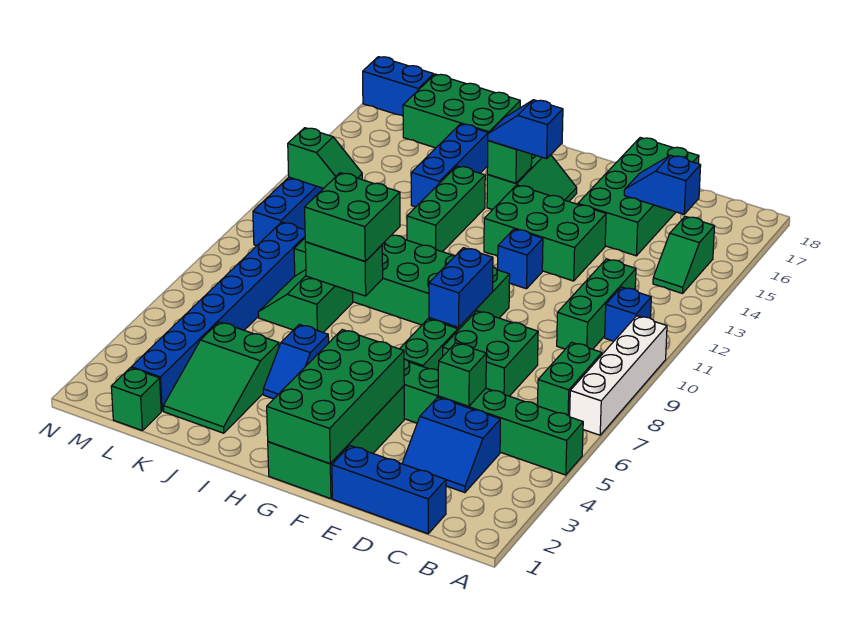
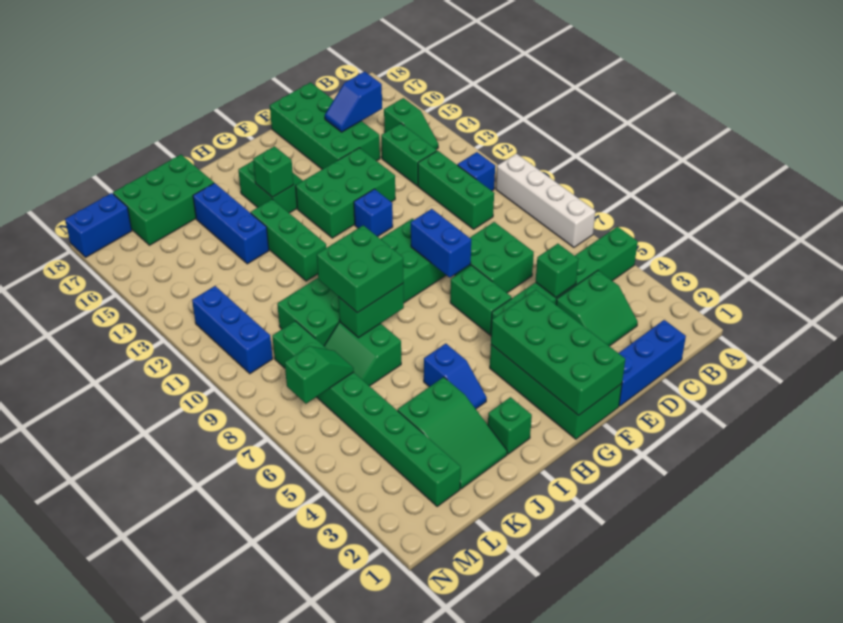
green 1x2 brick [538,342,602,417] -> green 1x2 brick moved to [381,123,437,186]
blue 2x2 slope [402,397,500,493] -> green 2x2 slope [556,270,638,346]
blue 1x2 slope [488,100,563,159] -> none
green 1x1 brick [111,368,161,430] -> green 1x1 brick moved to [488,397,532,454]
blue 1x8 brick [131,222,305,411] -> green 1x8 brick [272,321,461,506]
green 1x2 slope [288,128,362,188] -> green 1x2 slope moved to [285,346,354,404]

